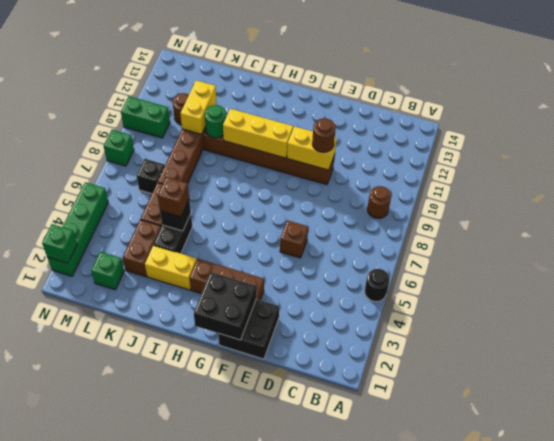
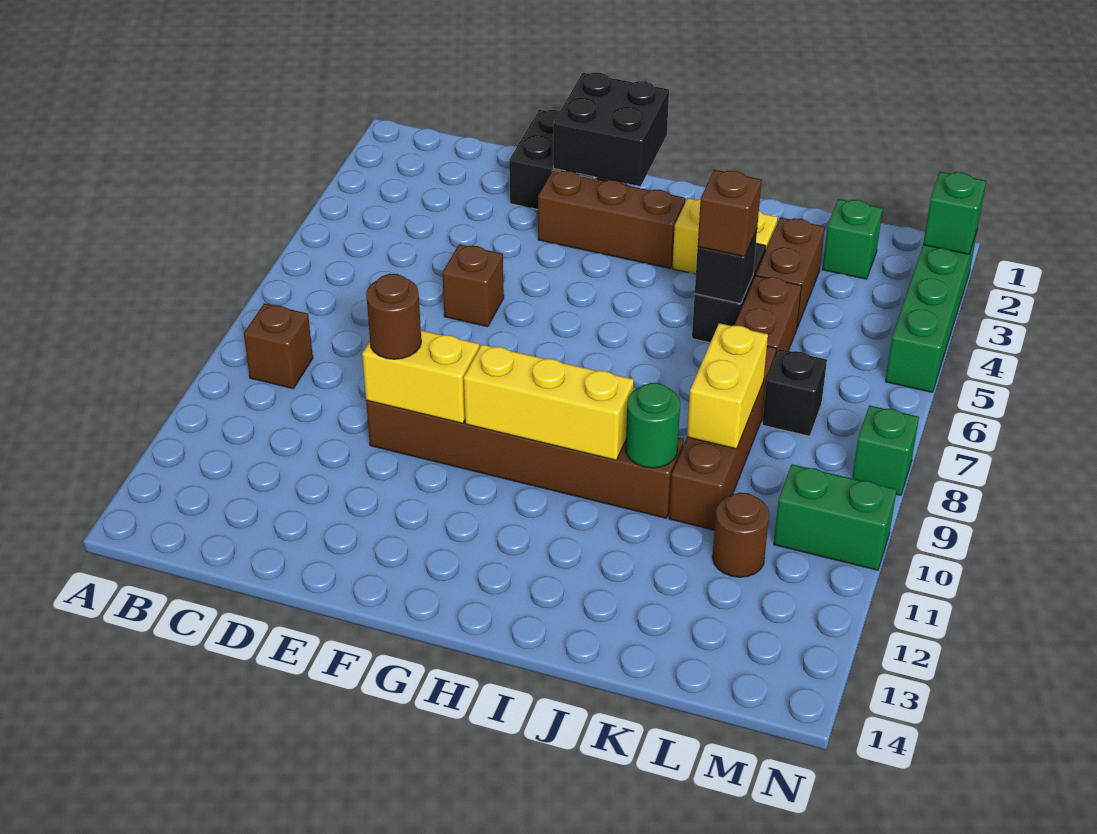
black 1x1 round brick [365,269,390,302] -> none
brown 1x1 round brick [367,186,391,219] -> brown 1x1 brick [244,303,313,389]
yellow 1x2 brick [180,80,216,134] -> yellow 1x2 brick moved to [687,323,768,449]

